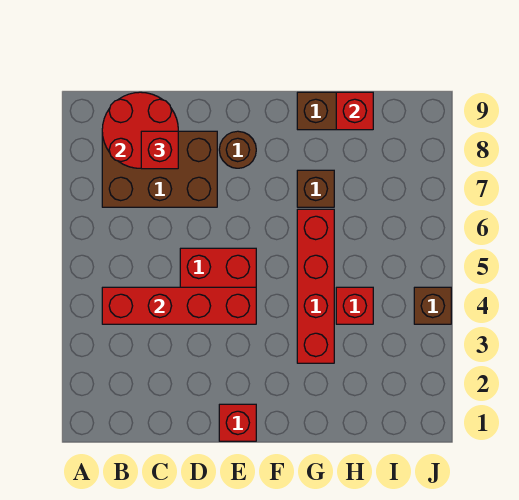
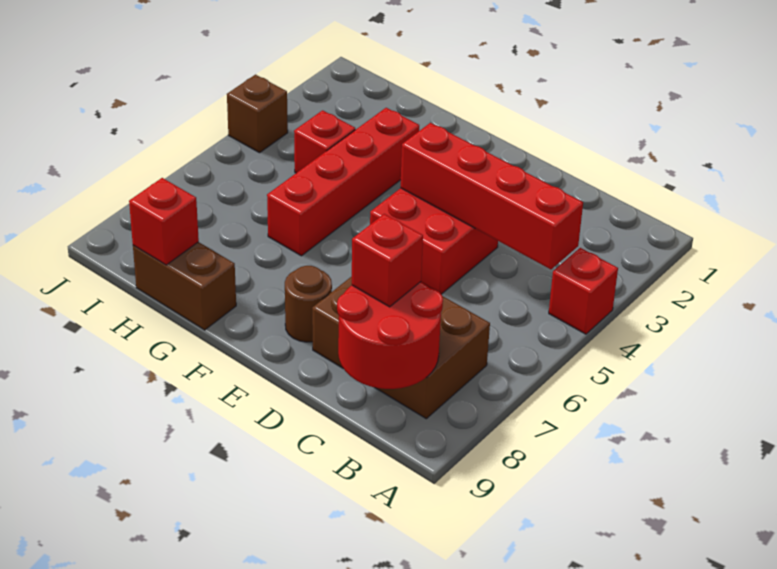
red 1x1 brick [219,404,256,441] -> red 1x1 brick moved to [549,248,618,334]
brown 1x1 brick [297,170,334,207] -> none

